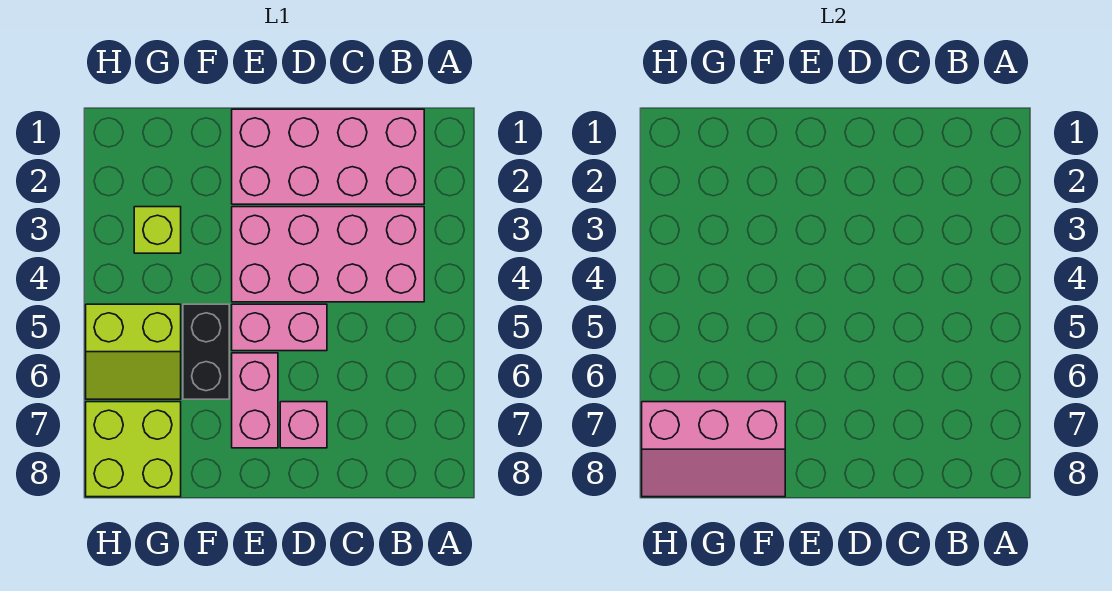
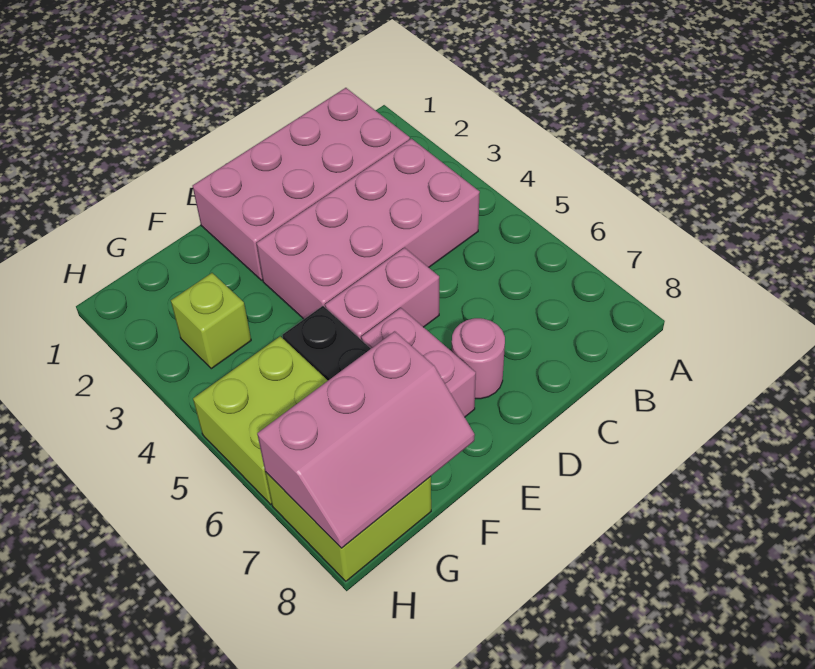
pink 1x1 brick [280,402,327,448] -> pink 1x1 round brick [452,318,505,399]
lime 2x2 slope [86,304,181,399] -> lime 2x2 brick [193,336,328,504]

